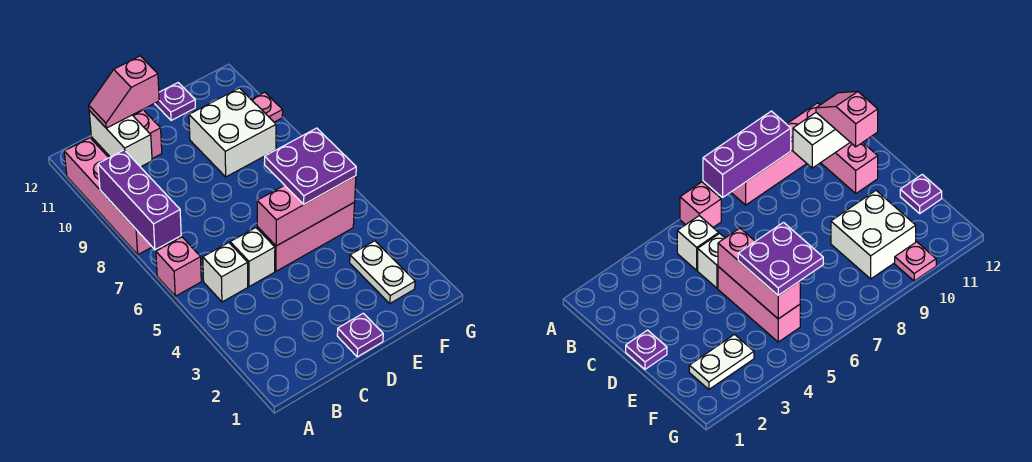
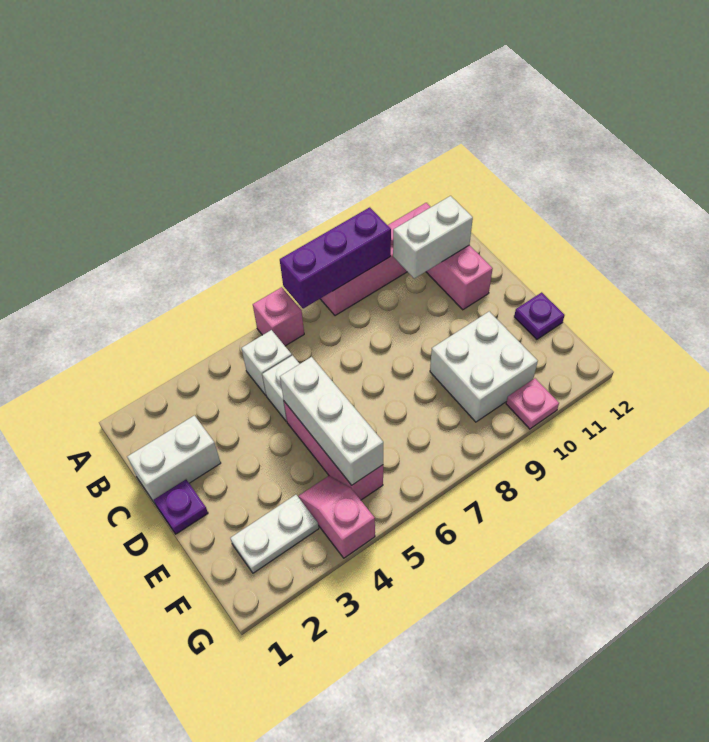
pink 1x2 slope [89,56,159,128] -> pink 1x2 slope moved to [298,476,375,558]
none -> white 1x2 brick [127,415,221,503]
pink 1x3 brick [257,176,356,246] -> white 1x3 brick [280,357,383,485]
purple 2x2 plate [265,128,356,204] -> none

